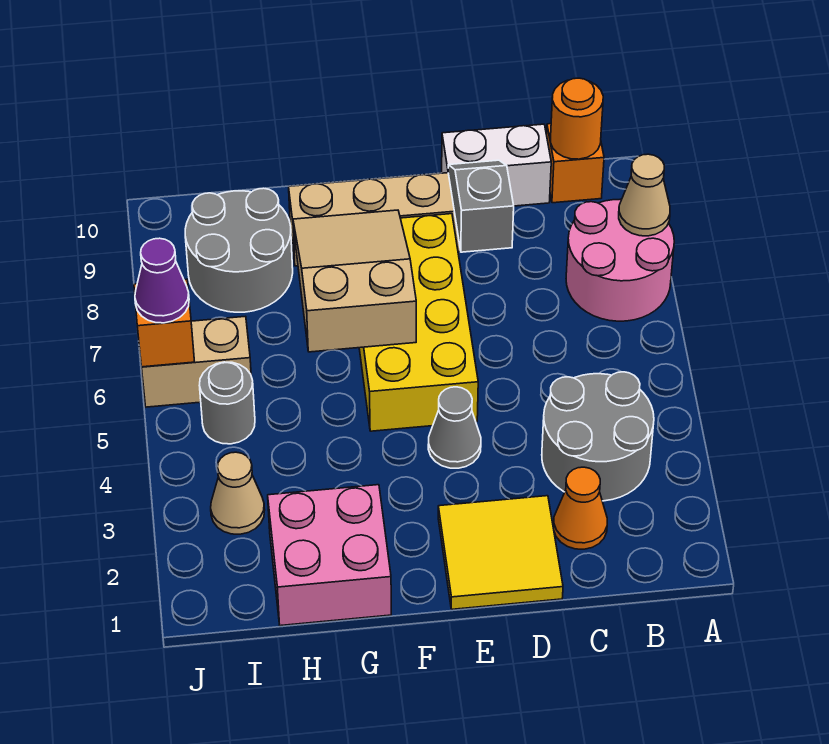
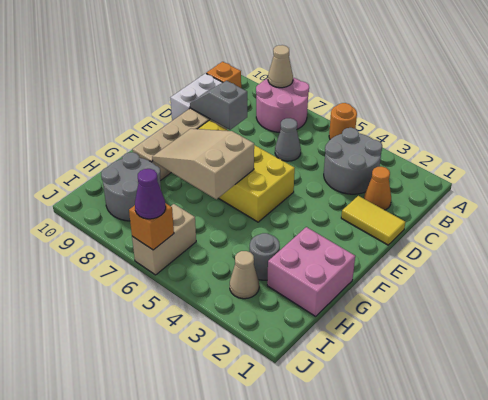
orange 1x1 round brick [550,78,603,159] -> orange 1x1 round brick moved to [329,103,357,139]
yellow 2x2 tile [438,496,563,609] -> yellow 1x2 tile [341,196,405,245]
grey 1x1 cone [428,387,481,468] -> grey 1x1 cone moved to [275,118,301,161]
grey 1x1 round brick [199,362,255,444] -> grey 1x1 round brick moved to [250,233,280,280]

